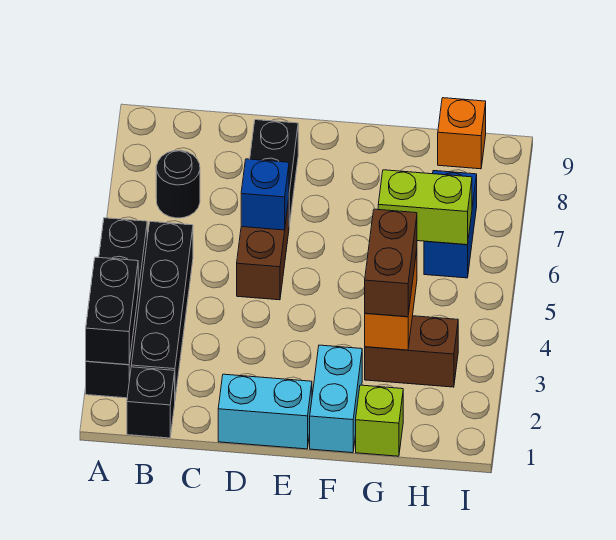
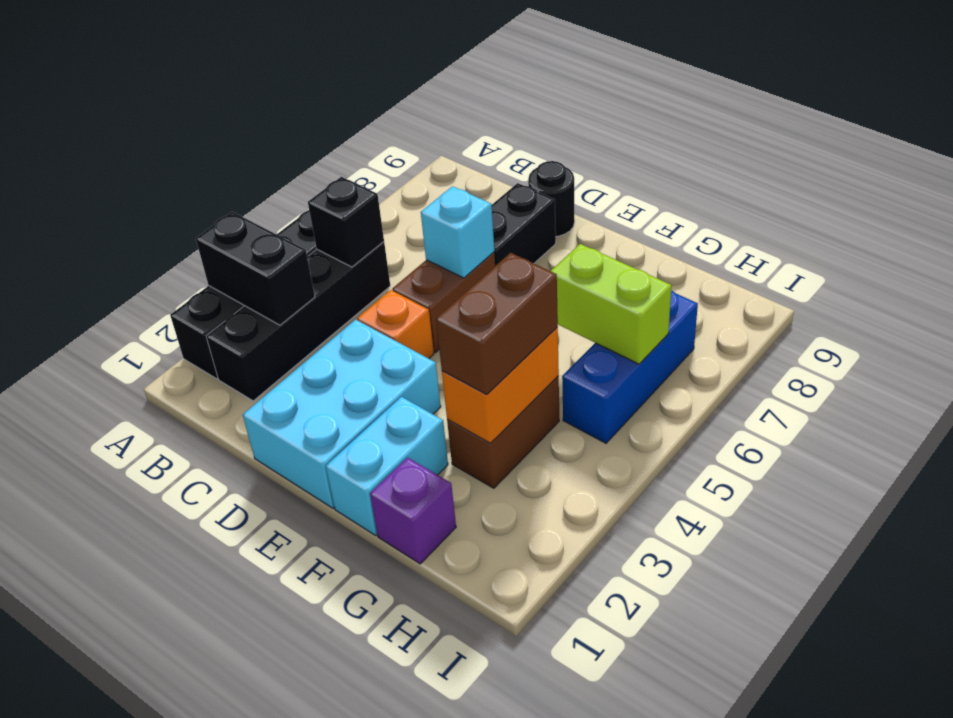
black 1x2 brick [86,257,138,365] -> black 1x2 brick turned to [196,212,315,325]
black 1x1 brick [127,367,175,438] -> black 1x1 brick moved to [308,177,384,267]
black 1x1 round brick [156,150,200,218] -> black 1x1 round brick moved to [528,161,575,236]
cyan 1x2 brick [218,374,312,449] -> cyan 2x3 brick [243,320,441,508]
blue 1x1 brick [241,159,289,230] -> cyan 1x1 brick [421,186,494,278]
lime 1x1 brick [356,385,403,456] -> purple 1x1 brick [370,457,456,564]
brown 1x2 brick [365,316,458,387] -> brown 1x2 brick turned to [447,376,559,488]
blue 1x2 brick [424,171,477,278] -> blue 1x3 brick [562,291,698,443]
orange 1x1 brick [438,98,486,169] -> orange 1x1 brick moved to [357,290,434,359]

